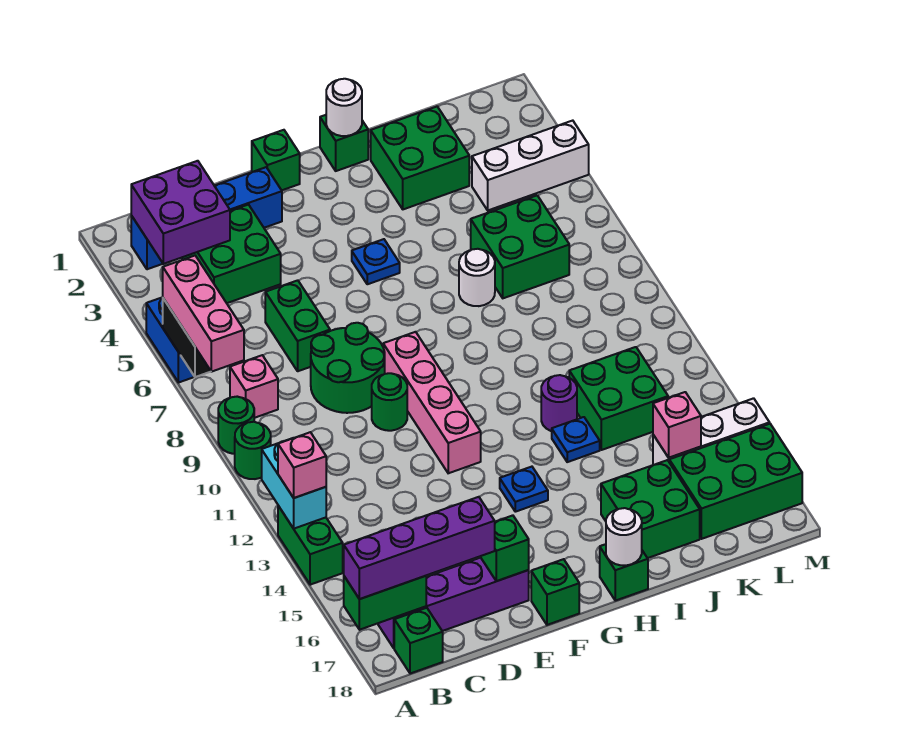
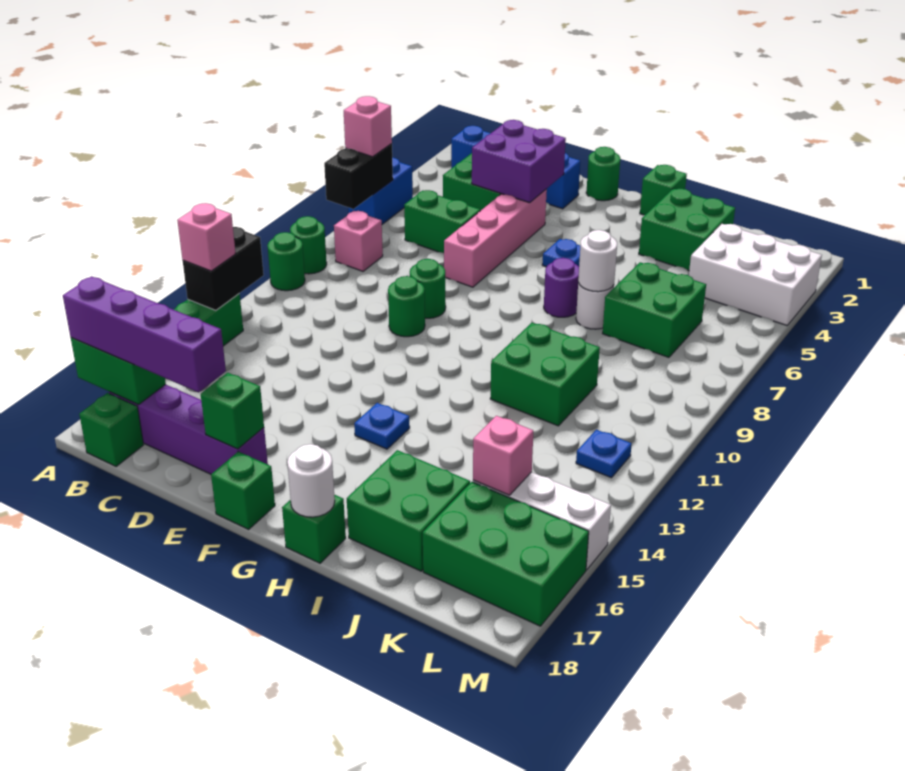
pink 1x3 brick [163,256,244,372] -> pink 1x1 brick [344,96,392,157]
cyan 1x2 brick [262,438,326,529] -> black 1x2 brick [183,227,264,310]
purple 2x2 brick [131,161,230,264] -> purple 2x2 brick moved to [472,120,566,203]
green 1x2 brick [265,280,330,371] -> green 1x2 brick turned to [404,190,480,253]
green 2x2 round brick [311,323,385,413] -> green 1x1 round brick [410,259,446,318]
green 1x1 brick [252,130,300,190] -> green 1x1 round brick [586,147,620,201]
pink 1x4 brick [383,332,481,473] -> pink 1x4 brick moved to [444,189,547,287]
white 1x1 round brick [326,79,362,136] -> white 1x1 round brick moved to [578,230,617,292]
purple 1x1 round brick [541,375,577,431] -> purple 1x1 round brick moved to [544,258,579,317]
blue 1x1 plate [552,417,600,462] -> blue 1x1 plate moved to [576,430,632,478]
green 2x2 brick [569,347,668,450] -> green 2x2 brick moved to [490,323,600,426]
white 1x3 brick [472,121,589,210] -> white 2x3 brick [689,224,822,325]

